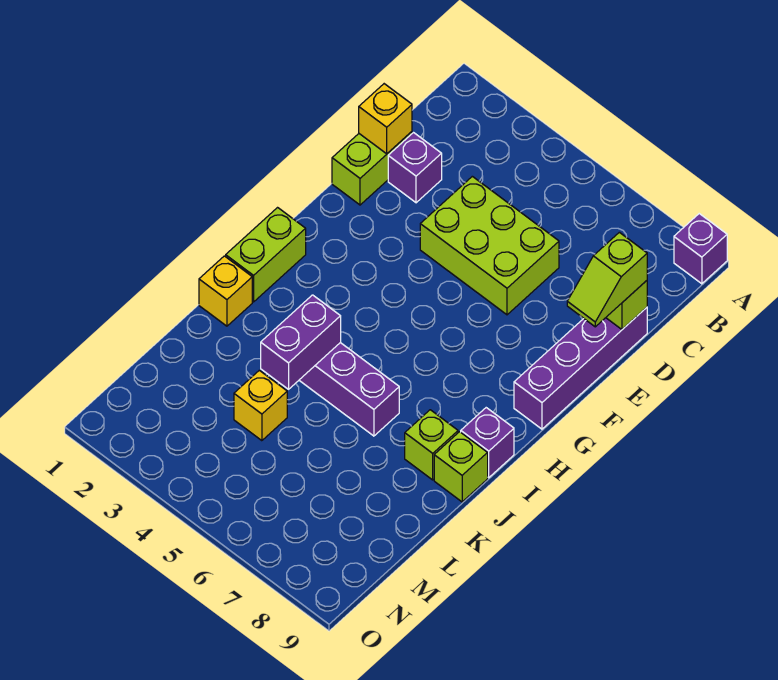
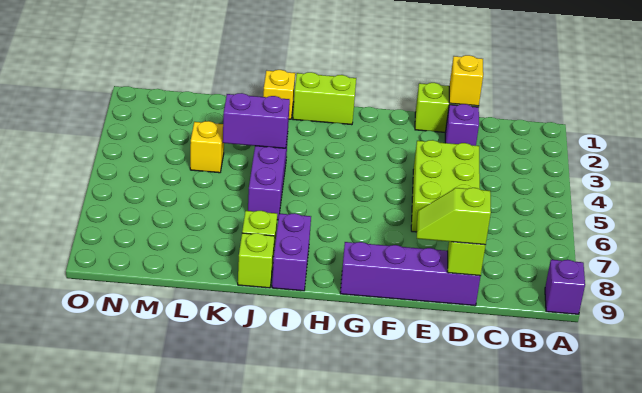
purple 1x1 brick [461,408,514,478] -> purple 1x2 brick [272,213,311,291]

